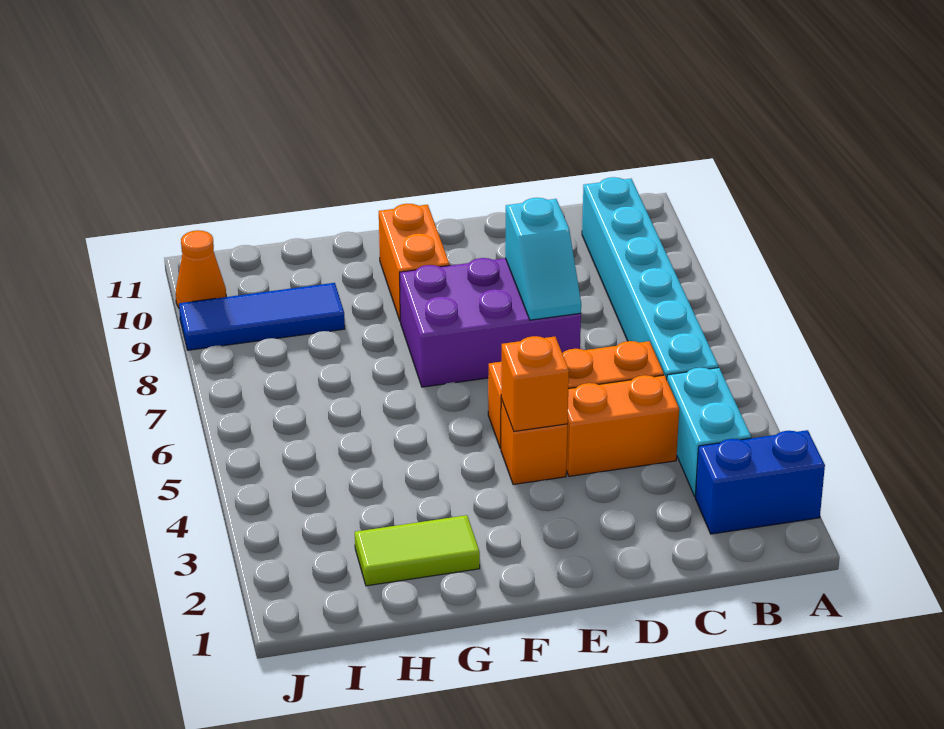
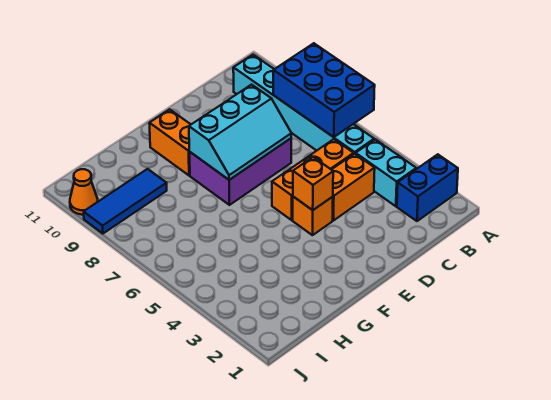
none -> blue 2x3 brick [273,43,375,137]
cyan 1x2 slope [505,198,581,320] -> cyan 2x3 slope [189,85,292,180]
lime 1x2 tile [355,515,480,586] -> none

